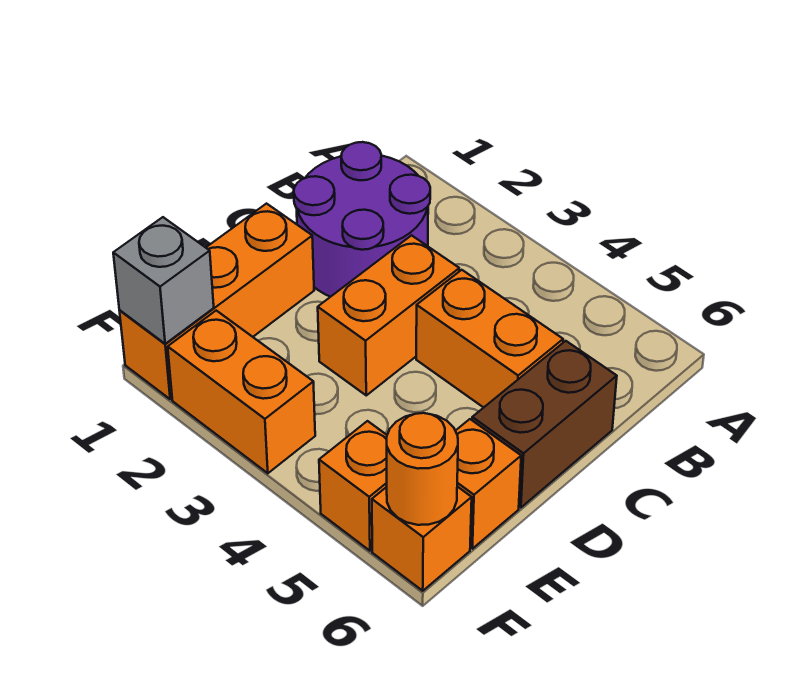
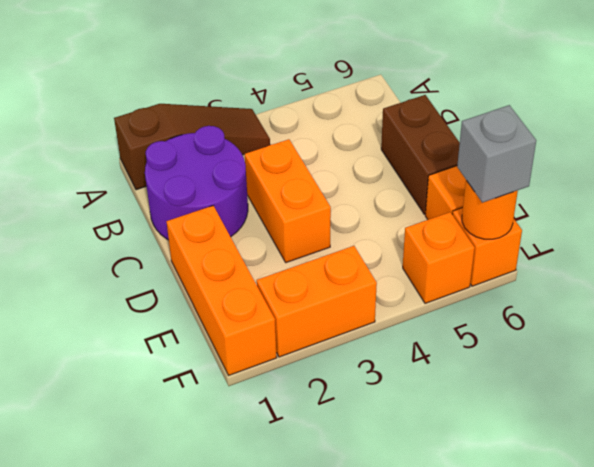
none -> brown 1x3 slope [114,104,270,190]
orange 1x2 brick [416,270,563,408] -> none
grey 1x1 brick [113,217,214,344] -> grey 1x1 brick moved to [457,105,536,203]

